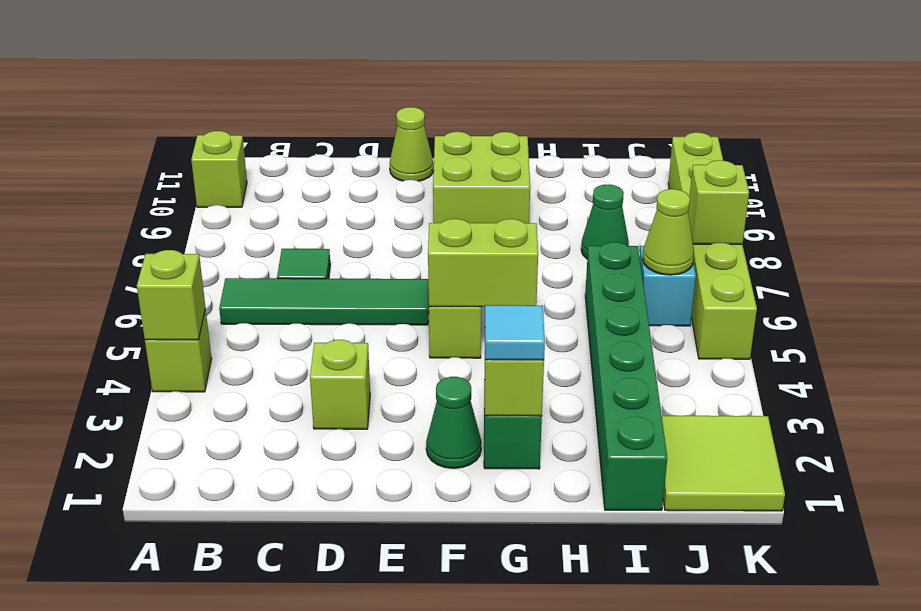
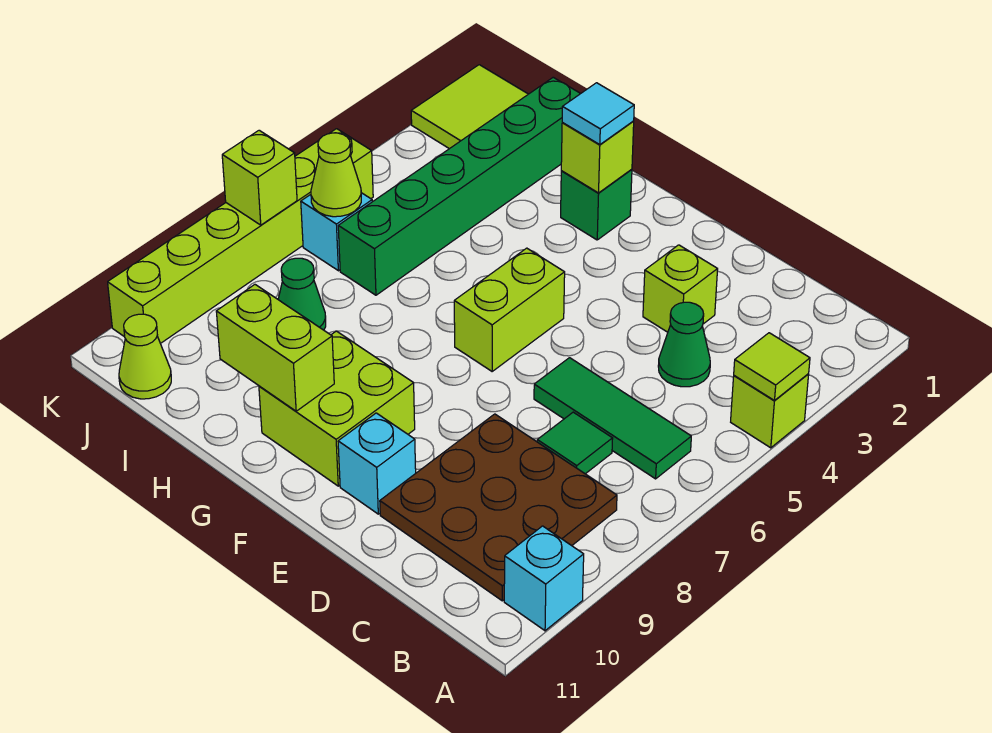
lime 1x1 brick [137,250,205,340] -> lime 1x1 tile [734,333,810,401]
lime 1x1 brick [191,131,247,207] -> cyan 1x1 brick [504,526,584,631]
green 1x4 tile [219,278,429,325] -> green 1x3 tile [534,358,691,479]
none -> brown 3x3 plate [380,414,617,601]
none -> cyan 1x1 brick [338,413,416,514]
lime 1x1 cone [390,107,434,181] -> lime 1x1 cone moved to [119,314,171,399]
green 1x1 cone [426,377,481,468] -> green 1x1 cone moved to [658,302,710,387]
lime 1x2 brick [428,219,538,307] -> lime 1x2 brick moved to [216,285,334,411]

